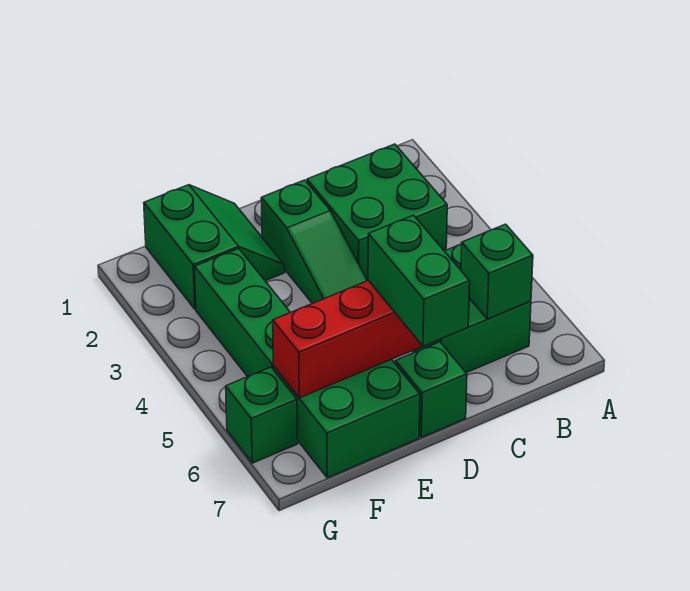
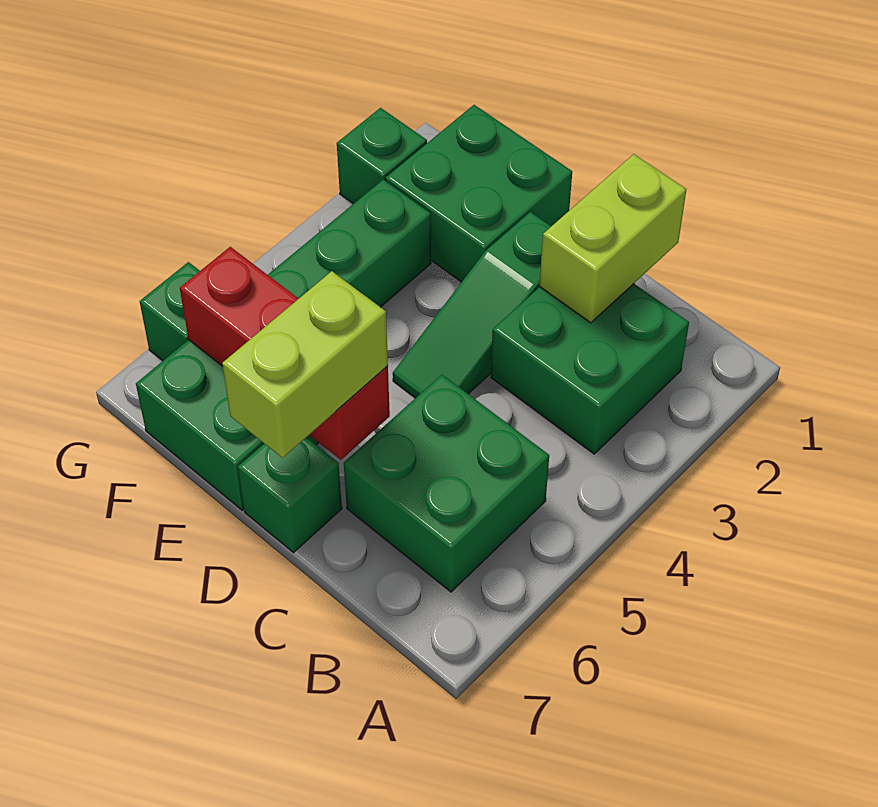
green 1x1 brick [461,224,533,319] -> green 1x1 brick moved to [337,108,427,204]
none -> lime 1x2 brick [540,154,686,323]
green 1x2 brick [368,215,470,346] -> lime 1x2 brick [222,271,388,458]
green 2x2 slope [144,185,285,309] -> green 2x2 brick [386,105,572,282]

